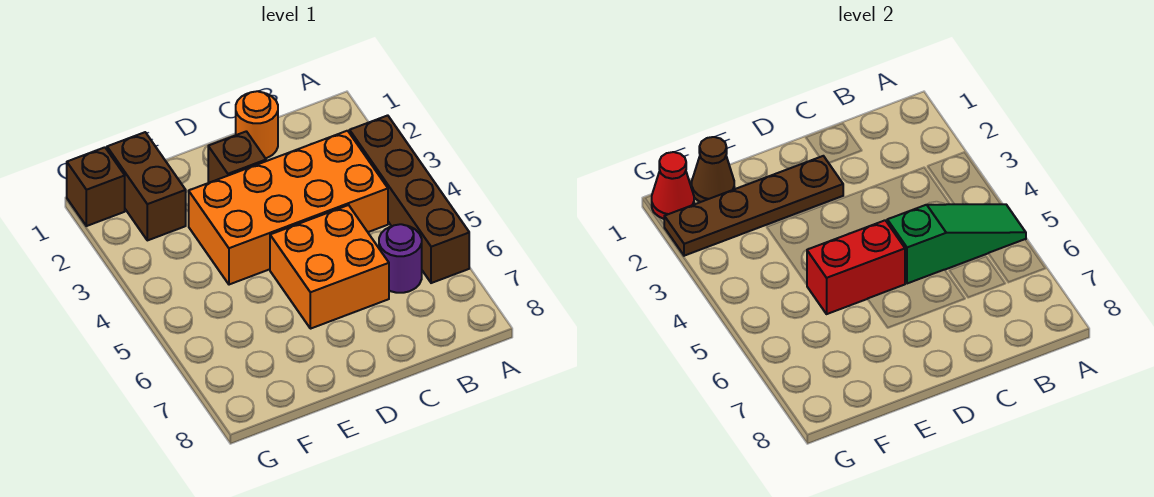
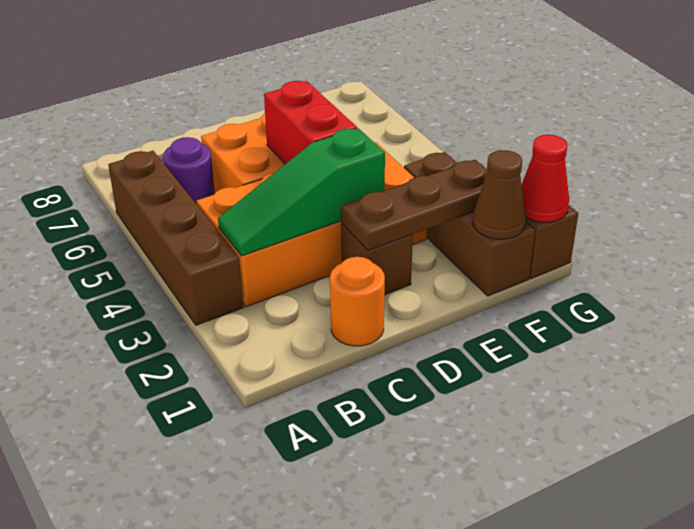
green 1x3 slope [887,204,1026,284] -> green 1x3 slope moved to [218,128,385,256]
brown 1x4 plate [664,156,843,256] -> brown 1x3 plate [341,159,488,250]
red 1x2 brick [807,220,905,314] -> red 1x2 brick turned to [264,81,357,164]
brown 1x2 brick [107,132,186,240] -> brown 1x3 brick [404,152,535,296]

